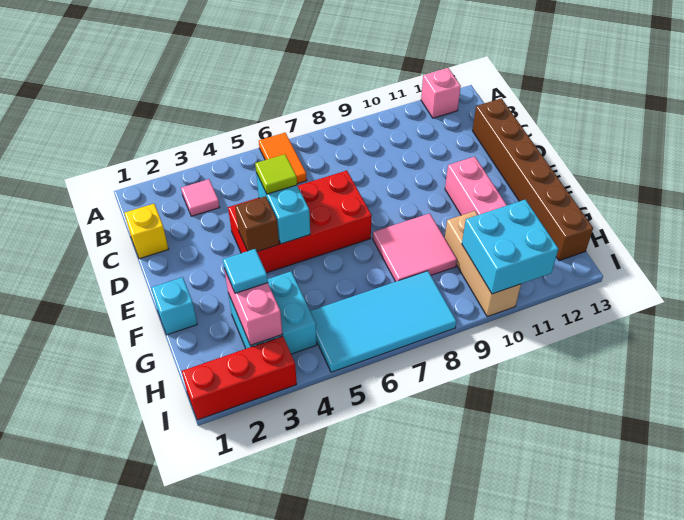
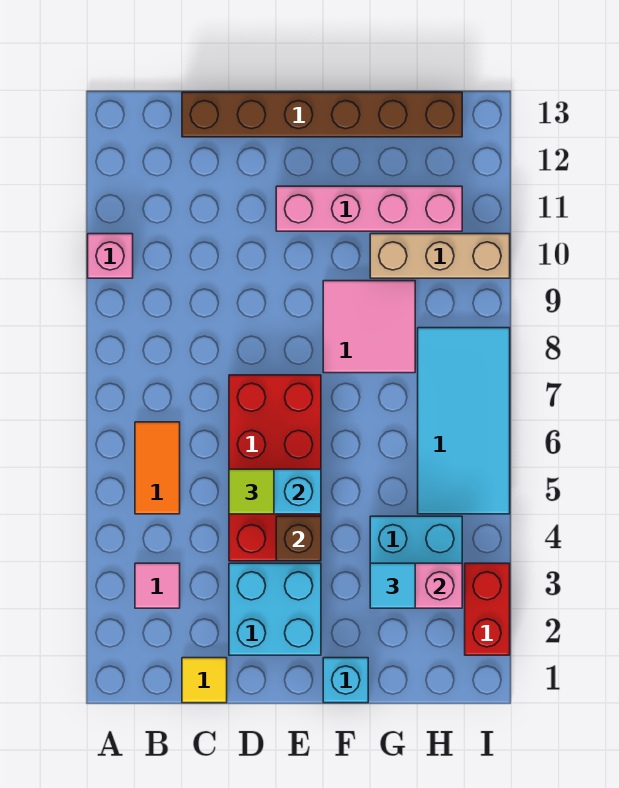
orange 1x2 tile [259,133,307,184] -> orange 1x2 tile turned to [135,422,180,514]
pink 1x1 brick [421,68,461,118] -> pink 1x1 brick moved to [88,234,133,278]
yellow 1x1 brick [125,204,168,259] -> yellow 1x1 tile [182,658,227,703]
cyan 2x2 brick [462,200,558,294] -> cyan 2x2 brick moved to [229,563,321,655]
red 1x3 brick [182,336,297,420] -> red 1x2 brick [465,563,510,655]

